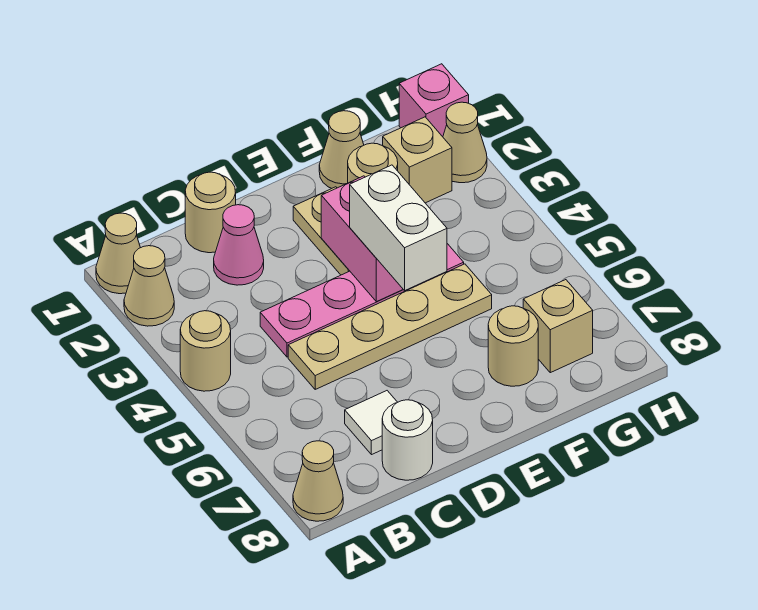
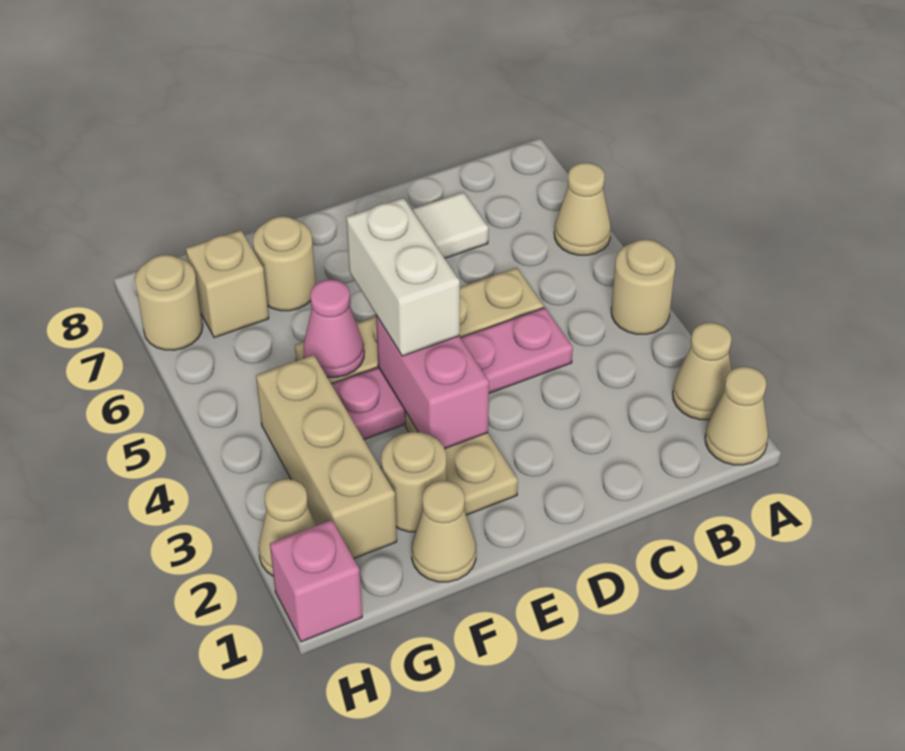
tan 1x1 cone [293,441,343,521] -> tan 1x1 cone moved to [554,163,611,255]
tan 1x1 round brick [185,172,236,253] -> tan 1x1 round brick moved to [135,255,203,350]
pink 1x1 cone [214,205,264,285] -> pink 1x1 cone moved to [303,280,364,377]
white 1x1 round brick [382,400,433,480] -> none
tan 1x1 brick [383,117,452,203] -> tan 1x3 brick [256,355,397,559]

